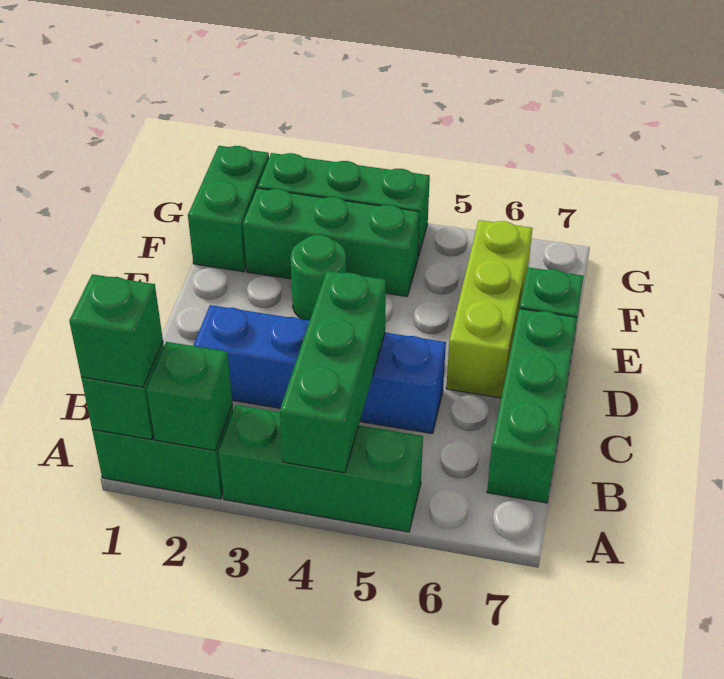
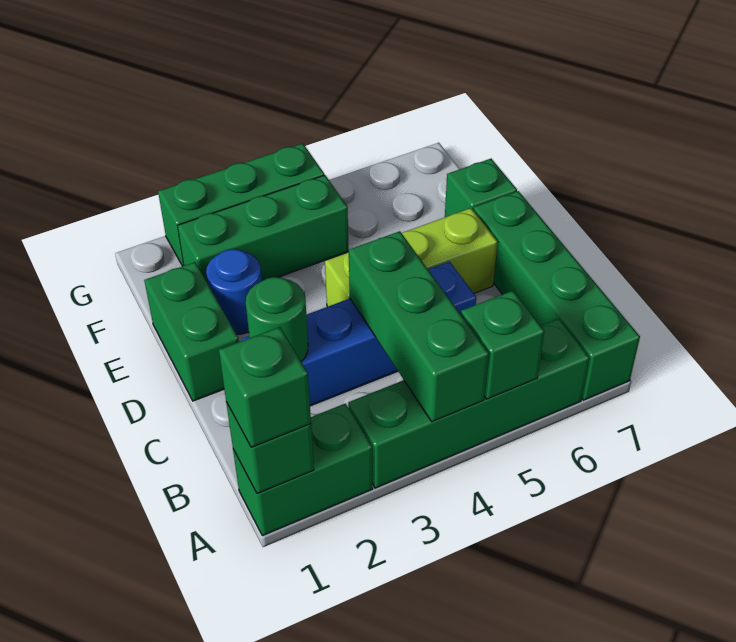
green 1x1 brick [147,342,232,450] -> green 1x1 brick moved to [461,291,544,399]
green 1x3 brick [219,405,423,532] -> green 1x4 brick [348,319,589,488]
green 1x3 brick [487,309,577,503] -> green 1x4 brick [473,191,640,400]
lime 1x3 brick [446,220,533,398] -> lime 1x3 brick turned to [325,208,497,307]
none -> blue 1x1 round brick [206,249,262,334]
green 1x1 round brick [290,235,346,321] -> green 1x1 round brick moved to [246,277,308,361]
green 1x2 brick [188,146,269,272] -> green 1x2 brick moved to [144,262,239,401]

